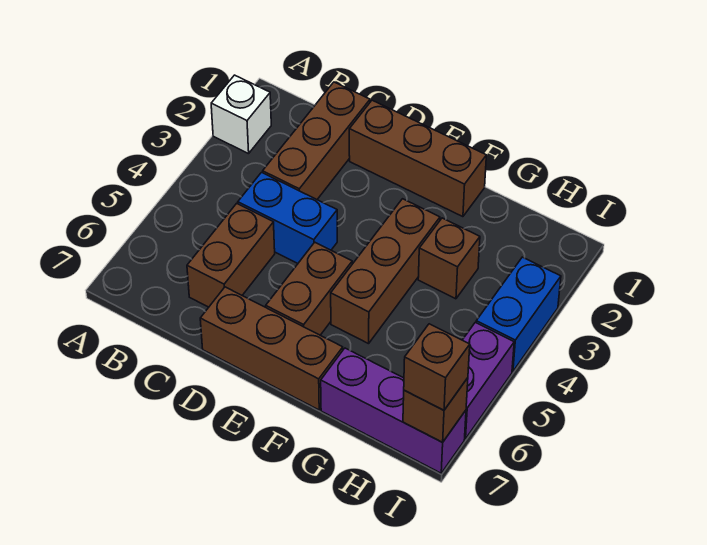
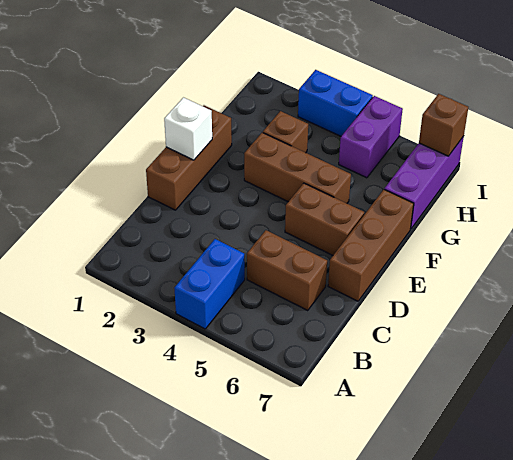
white 1x1 brick [211,75,271,154] -> white 1x1 brick moved to [164,98,212,160]
brown 1x3 brick [263,82,370,199] -> none
blue 1x2 brick [238,172,337,263] -> blue 1x2 brick moved to [174,239,245,329]
purple 1x2 brick [463,322,514,439] -> purple 1x2 brick turned to [339,96,403,178]
brown 1x1 brick [404,324,470,410] -> none

